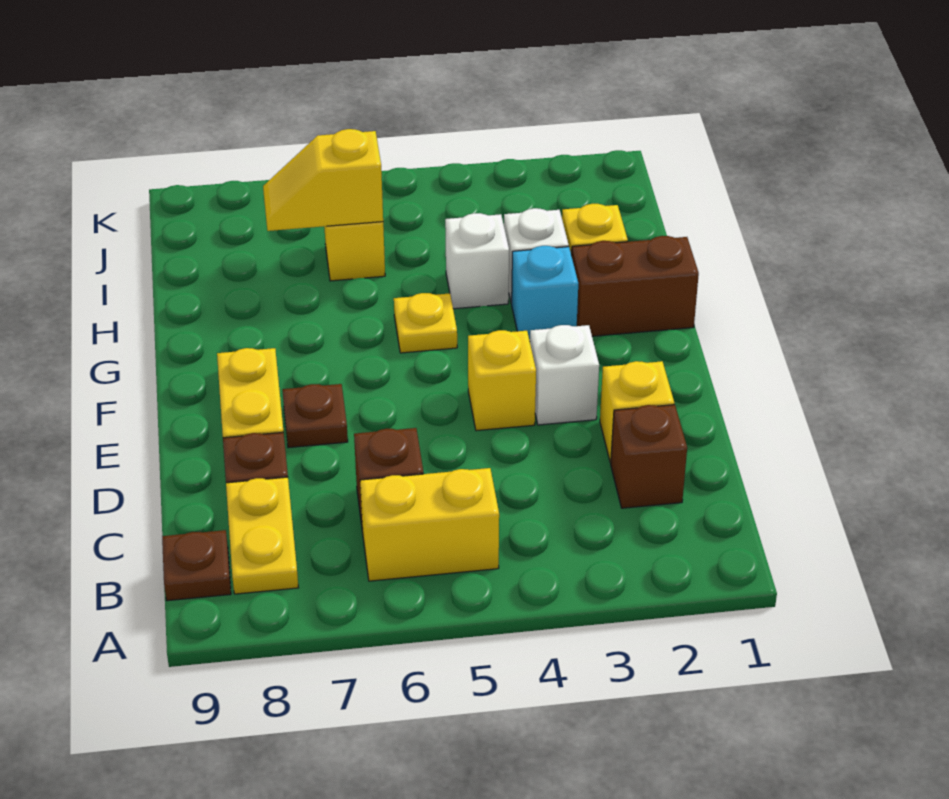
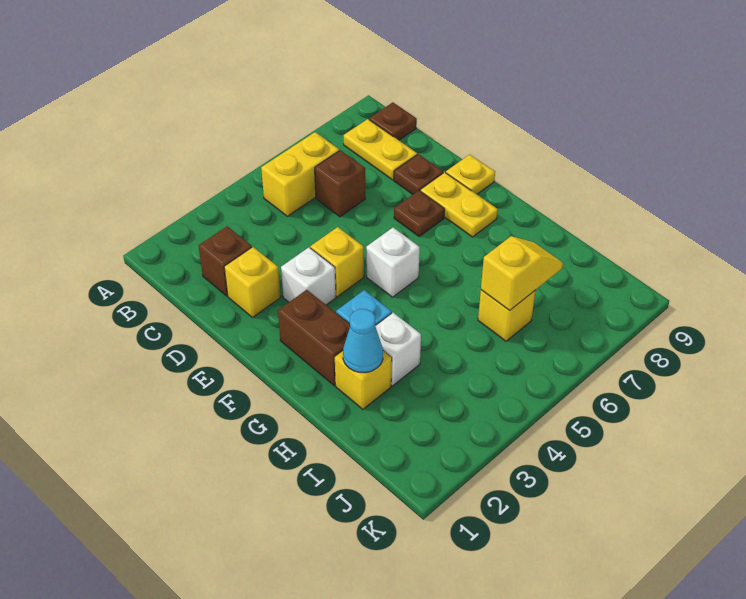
brown 1x2 brick [572,236,699,336] -> brown 1x2 brick turned to [278,290,350,385]
yellow 1x1 plate [394,293,457,353] -> yellow 1x1 plate moved to [446,154,495,194]
none -> cyan 1x1 cone [343,309,383,372]
white 1x1 brick [445,213,509,309] -> white 1x1 brick moved to [366,228,420,297]

